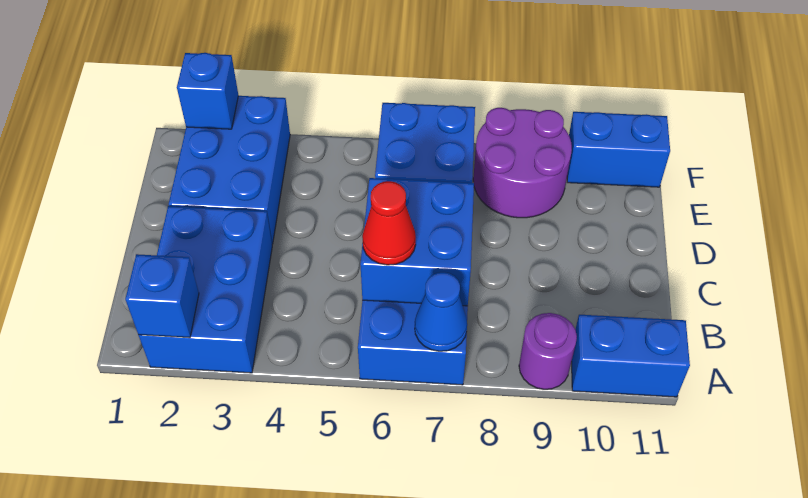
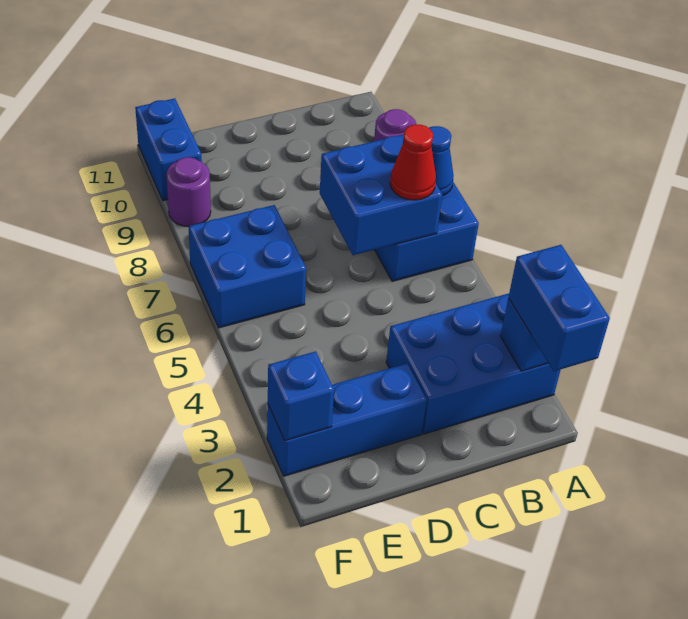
blue 1x2 brick [572,315,690,397] -> blue 1x2 brick moved to [508,245,610,371]
blue 2x3 brick [169,96,290,244] -> blue 1x3 brick [267,363,427,476]
purple 2x2 round brick [473,108,572,218] -> purple 1x1 round brick [166,157,211,227]

